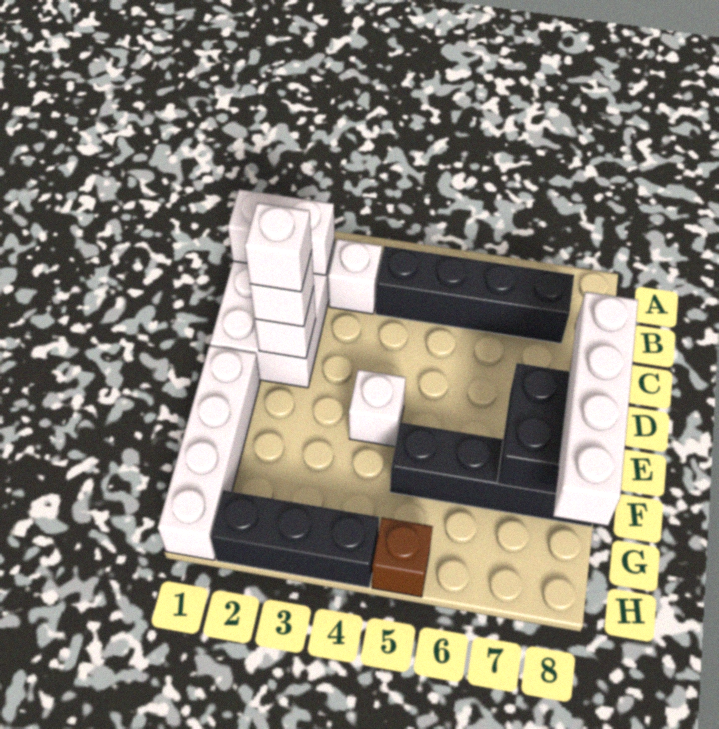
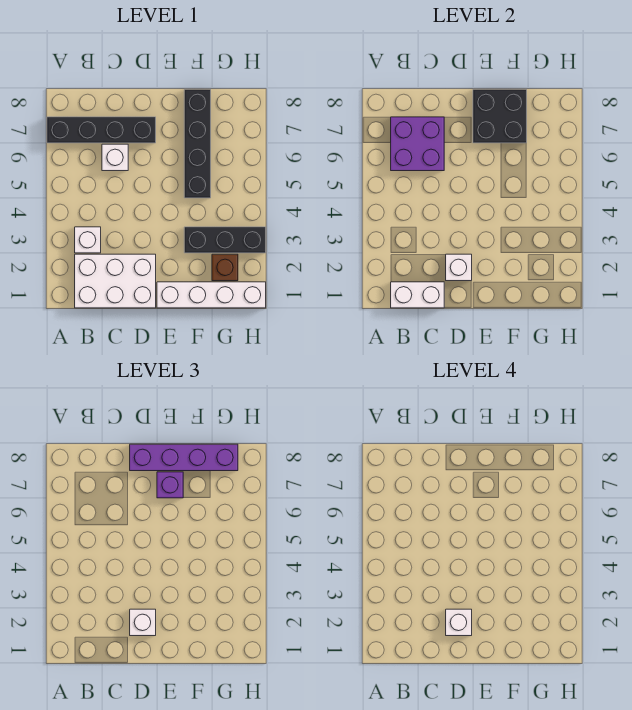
white 1x2 brick [228,189,335,275] -> white 1x2 brick turned to [391,282,444,308]
black 1x4 brick [376,246,574,344] -> black 1x4 brick turned to [47,117,156,143]
none -> purple 2x2 brick [391,117,444,171]
white 1x4 brick [553,292,638,526] -> purple 1x4 brick [130,444,238,471]
white 1x1 brick [349,369,406,447] -> white 1x1 brick moved to [102,144,128,171]
none -> purple 1x1 brick [157,472,183,498]
black 1x3 brick [211,490,379,588] -> black 1x3 brick turned to [184,227,266,253]
brown 1x1 brick [372,517,433,597] -> brown 1x1 brick moved to [212,254,238,281]

